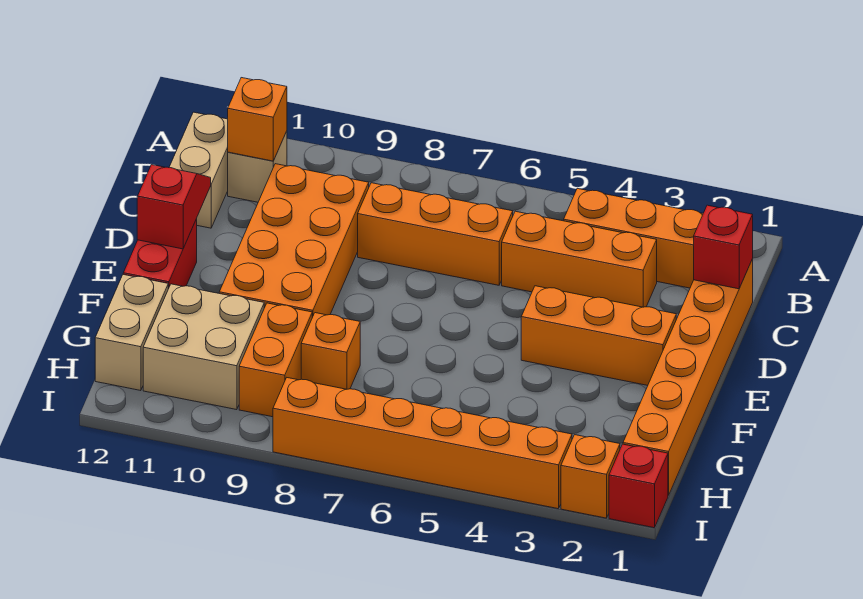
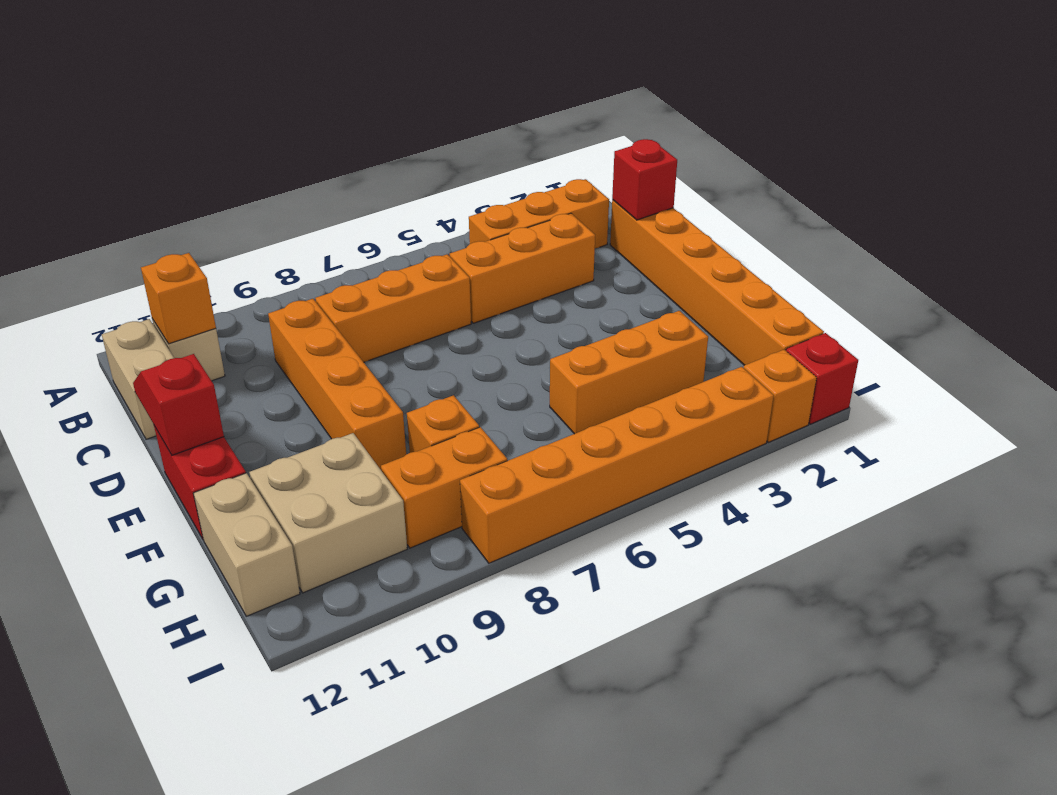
orange 2x4 brick [219,164,369,317] -> orange 1x4 brick [268,299,406,470]
orange 1x3 brick [521,286,676,385] -> orange 1x3 brick moved to [550,311,708,434]
orange 1x2 brick [239,303,312,417] -> orange 1x2 brick turned to [381,427,507,548]

